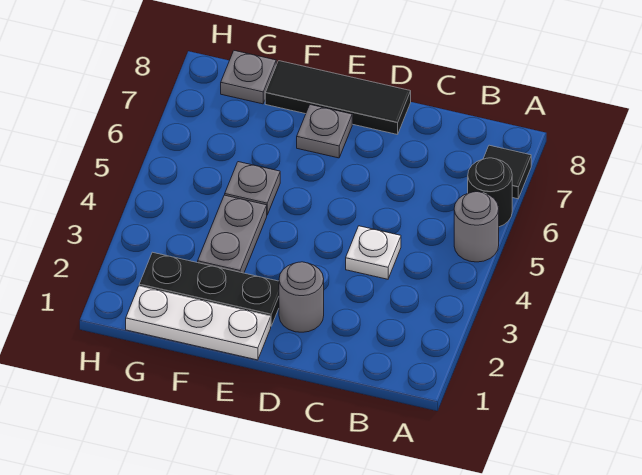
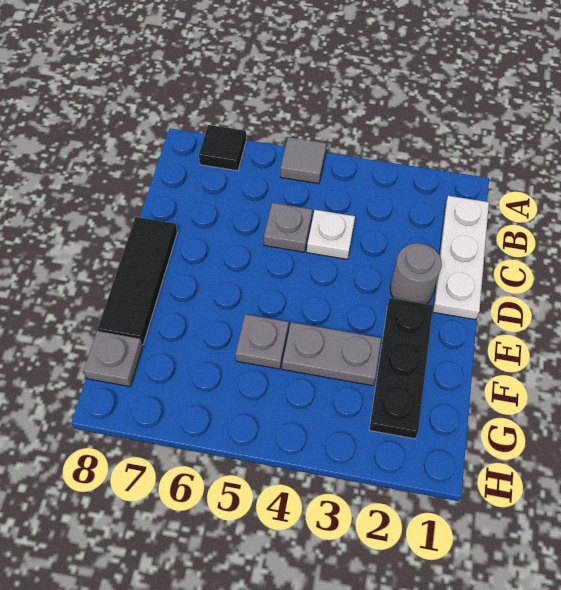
grey 1x1 round brick [454,192,499,262] -> grey 1x1 tile [280,137,326,184]
black 1x1 round brick [468,158,512,227] -> none
white 1x3 plate [126,286,271,360] -> white 1x3 plate moved to [433,196,489,320]
grey 1x1 plate [297,105,352,158] -> grey 1x1 plate moved to [264,203,312,252]

